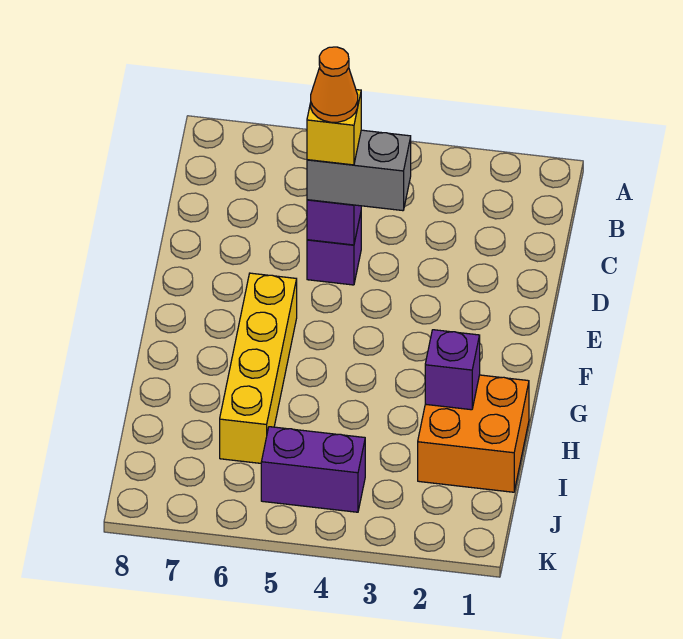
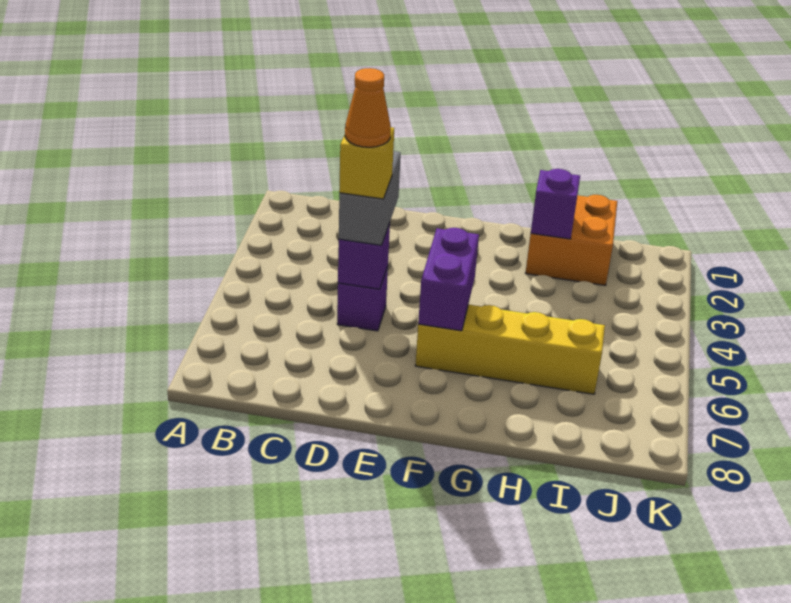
purple 1x2 brick [261,427,365,512] -> purple 1x2 brick moved to [418,228,479,331]

